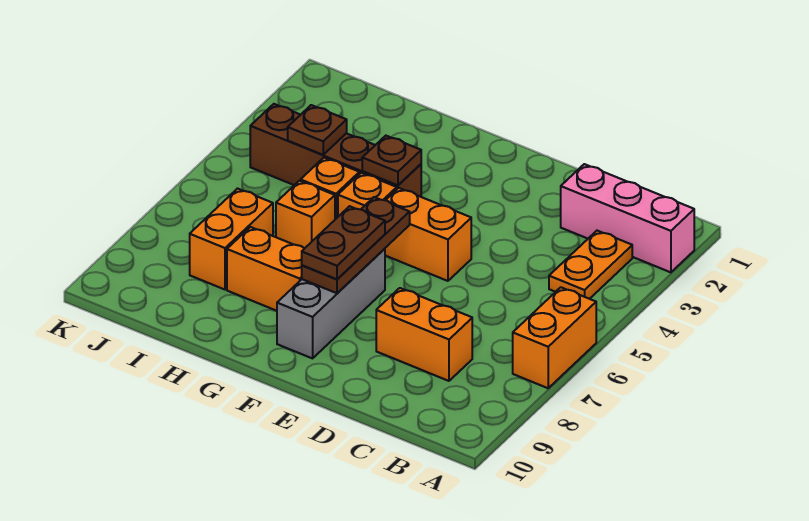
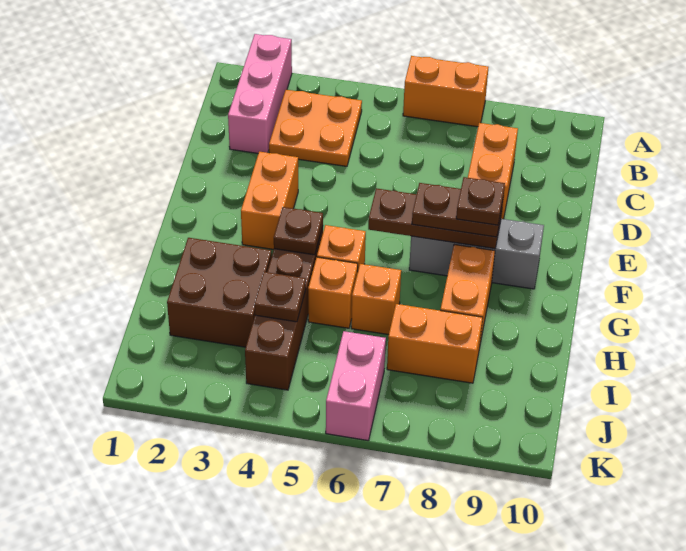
orange 1x2 plate [549,231,632,299] -> orange 2x2 plate [269,90,362,166]
orange 1x2 brick [385,188,471,281] -> orange 1x2 brick moved to [241,152,298,249]
none -> brown 1x1 plate [456,177,505,225]
none -> brown 2x2 brick [167,238,272,347]
none -> pink 1x2 brick [326,331,386,441]

